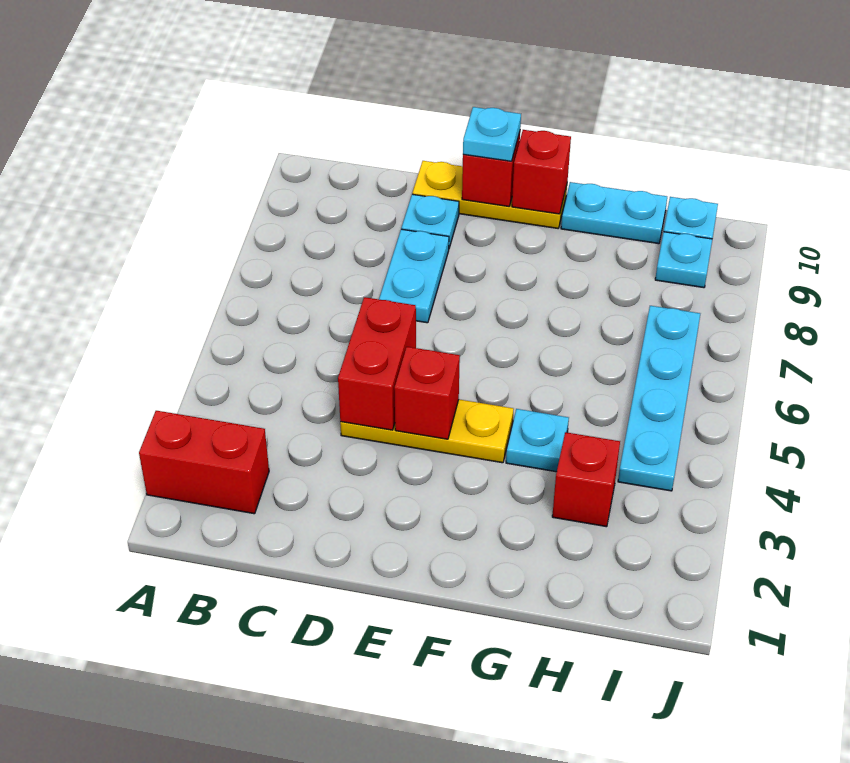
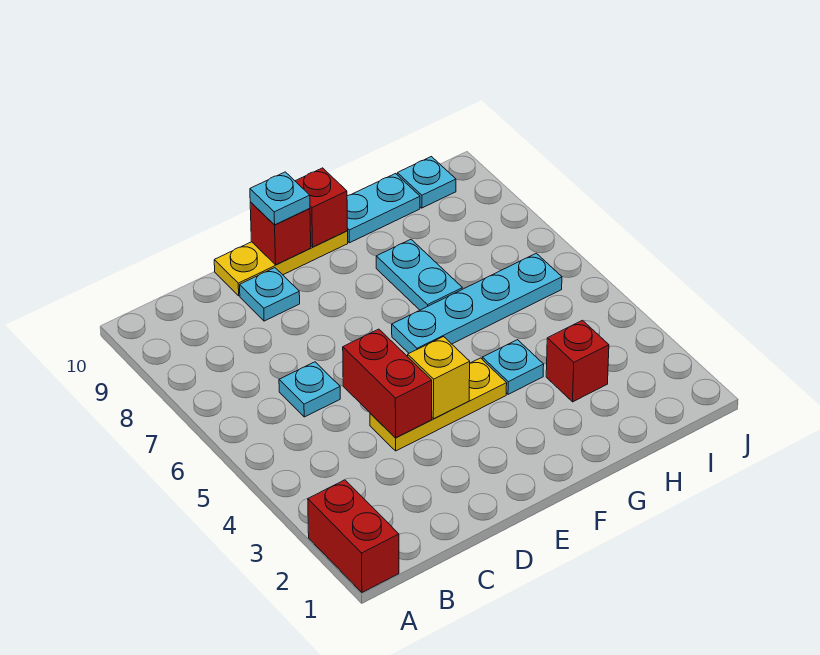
red 1x2 brick [139,411,269,514] -> red 1x2 brick turned to [308,480,399,592]
cyan 1x2 plate [379,229,449,323] -> cyan 1x2 plate moved to [376,239,462,310]
red 1x1 brick [394,347,460,439] -> yellow 1x1 brick [408,337,470,419]
cyan 1x4 plate [618,306,700,491] -> cyan 1x4 plate turned to [392,253,562,353]
cyan 1x1 plate [655,232,712,288] -> cyan 1x1 plate moved to [279,362,340,417]

